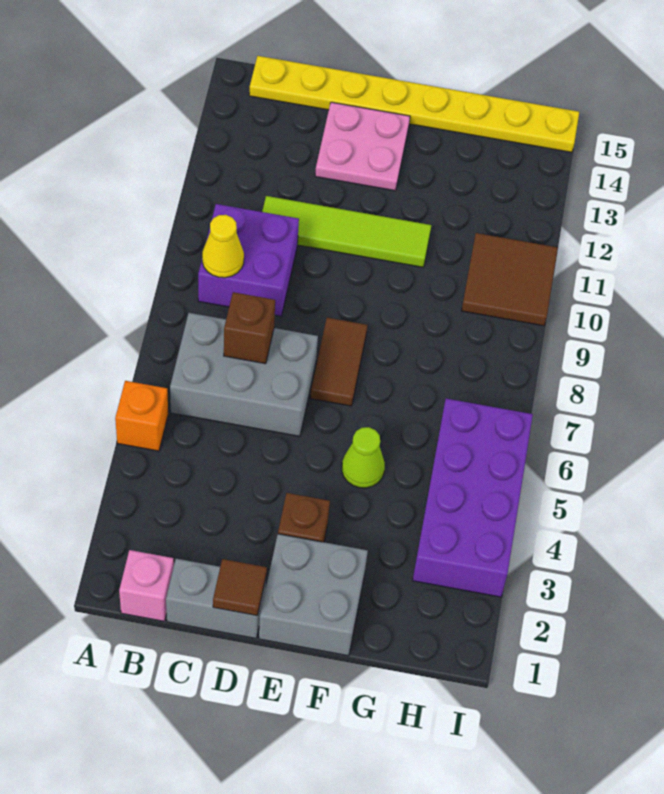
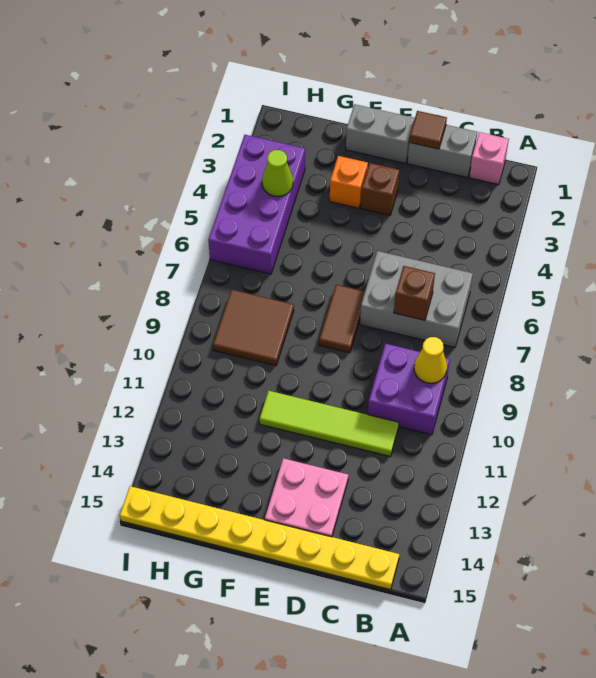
orange 1x1 brick [115,381,168,451] -> orange 1x1 brick moved to [330,156,368,208]
grey 2x2 brick [259,534,368,656] -> grey 1x2 brick [346,104,415,163]
lime 1x1 cone [342,427,385,488] -> lime 1x1 cone moved to [262,150,293,197]
brown 2x2 tile [462,233,558,326] -> brown 2x2 tile moved to [213,290,294,366]

